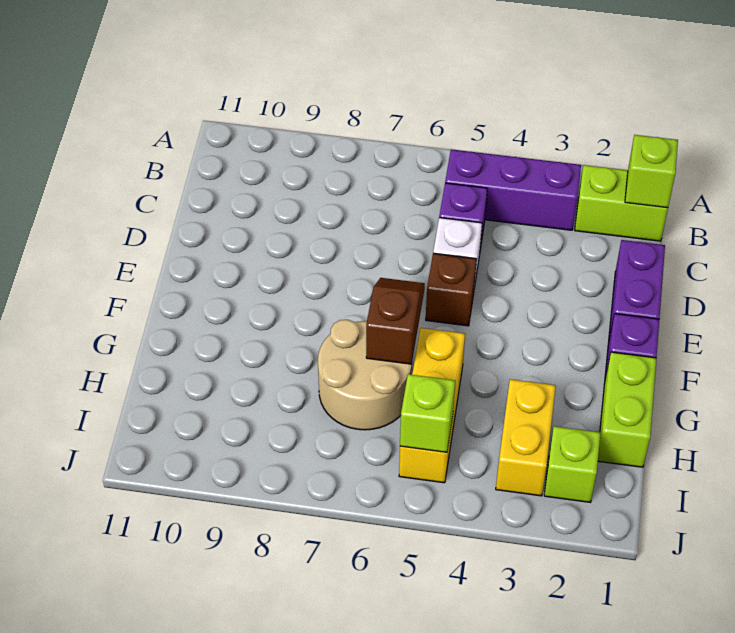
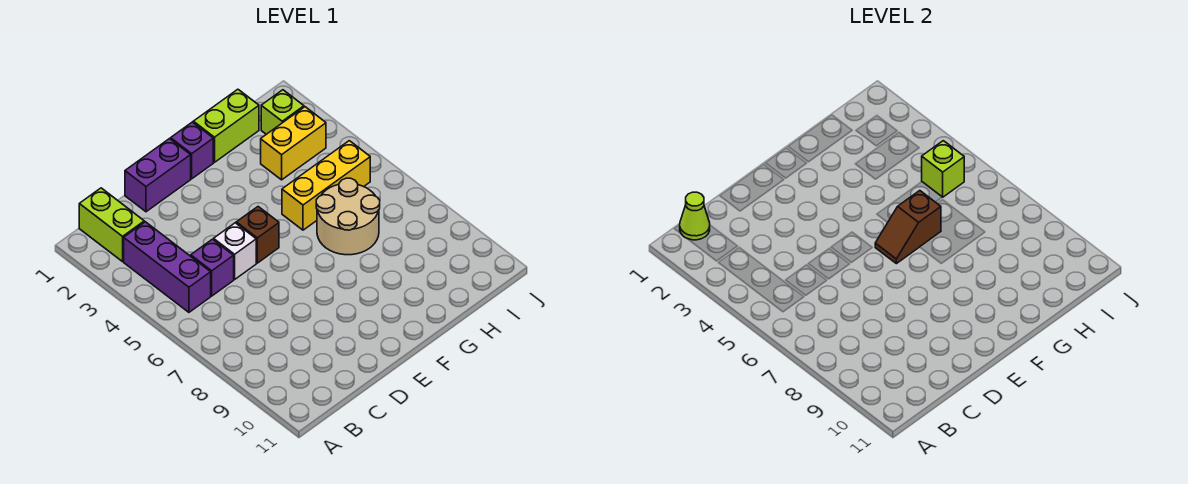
lime 1x1 brick [625,135,678,208] -> lime 1x1 cone [680,192,710,240]

